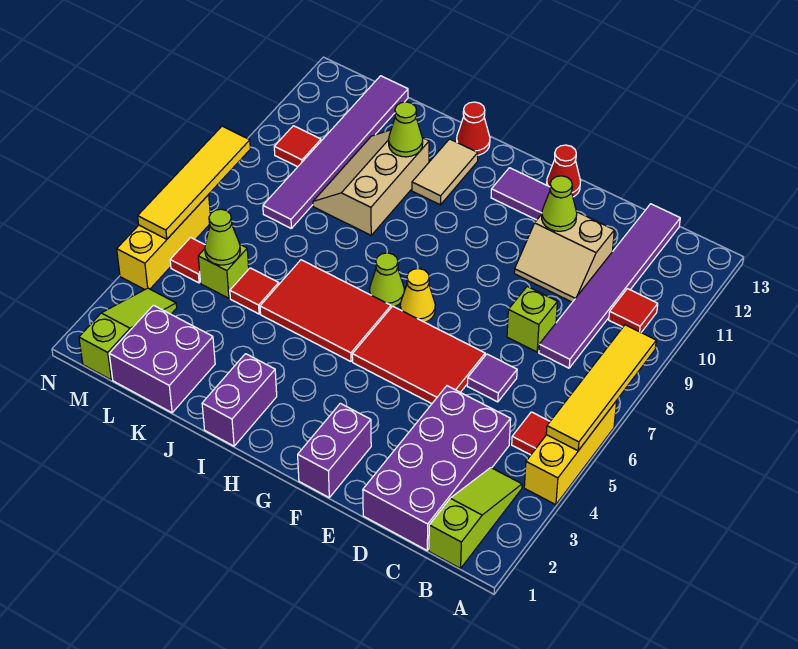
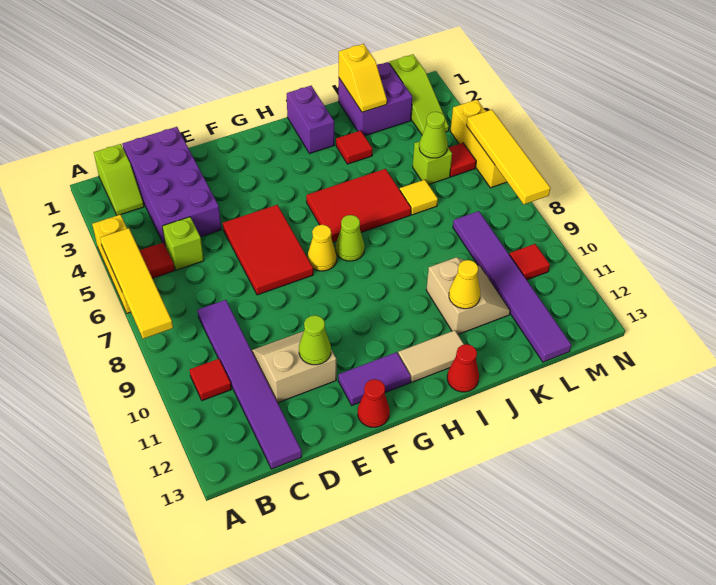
lime 1x3 slope [429,468,522,569] -> lime 1x2 slope [94,144,144,215]
purple 1x1 tile [467,354,517,402] -> none
lime 1x1 brick [507,286,557,352] -> lime 1x1 brick moved to [162,217,204,270]
red 2x3 tile [352,306,485,404] -> red 2x3 tile turned to [223,205,313,295]
purple 1x2 brick [298,403,371,497] -> none
tan 1x2 tile [412,139,478,205] -> tan 1x2 tile turned to [398,330,464,382]
tan 2x3 slope [313,130,429,235] -> tan 2x2 slope [426,257,510,334]
lime 1x1 cone [389,102,423,157] -> yellow 1x1 cone [449,260,480,309]
none -> yellow 1x2 slope [339,44,387,112]
red 1x1 tile [230,268,279,314] -> red 1x1 tile moved to [336,131,372,164]
none -> yellow 1x1 tile [400,180,438,215]

